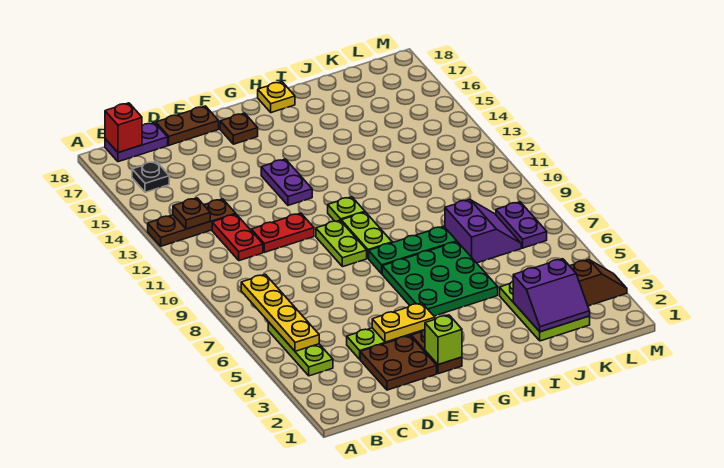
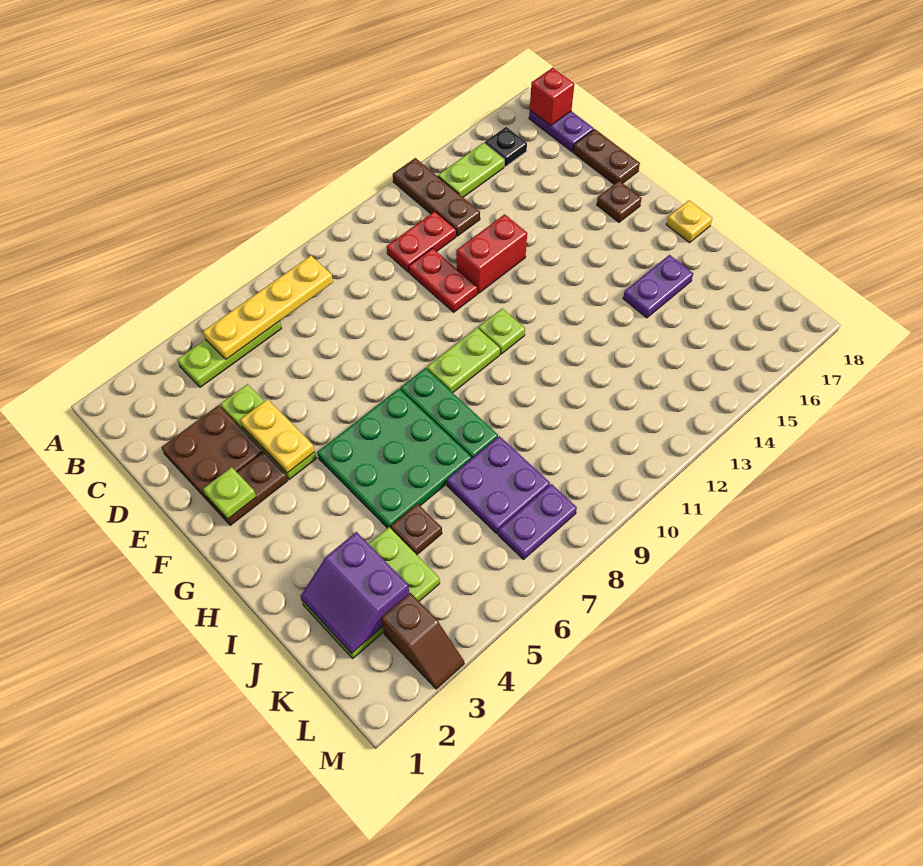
brown 1x1 plate [173,198,210,229] -> brown 1x1 plate moved to [391,504,442,555]
none -> red 1x2 brick [456,214,527,293]
lime 1x1 brick [425,315,462,365] -> lime 1x1 plate [203,467,256,519]
lime 1x2 plate [316,220,367,267] -> lime 1x2 plate moved to [438,143,504,197]
purple 1x2 plate [261,159,312,205] -> purple 1x2 plate moved to [623,255,693,318]
purple 2x2 slope [445,199,521,263] -> purple 2x2 plate [447,436,550,534]

